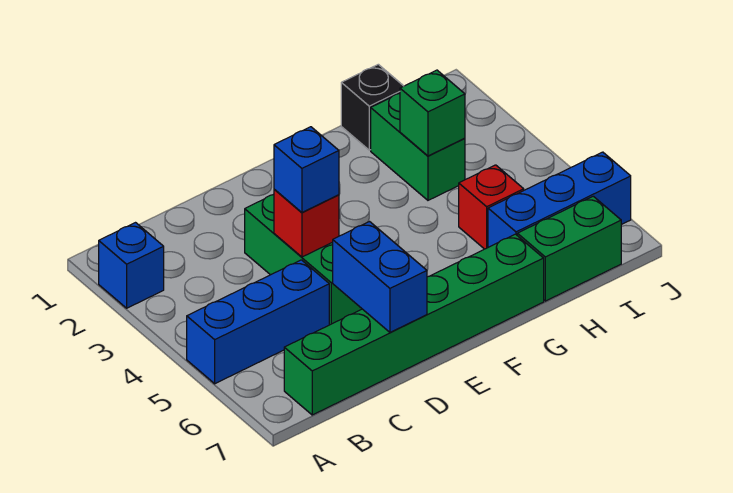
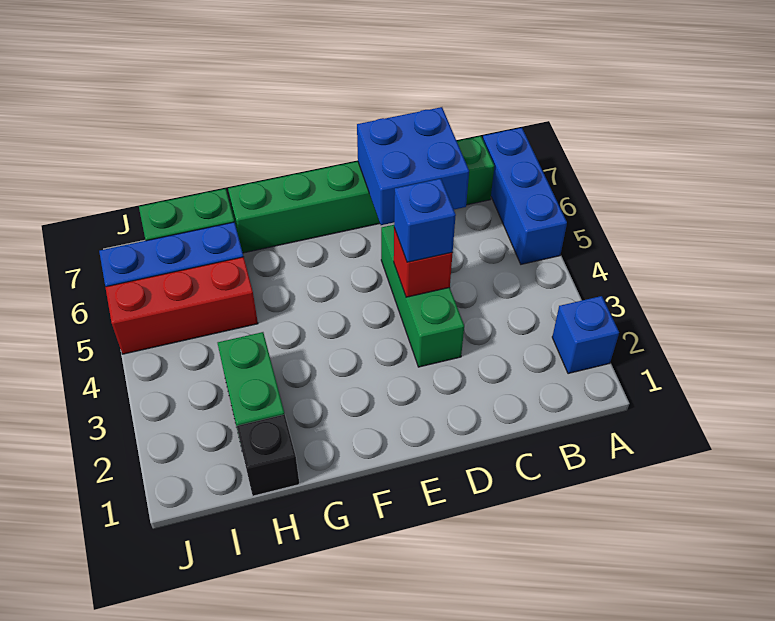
blue 1x3 brick [187,260,329,384] -> blue 1x3 brick turned to [483,128,567,264]
blue 1x2 brick [333,222,427,332] -> blue 2x2 brick [357,107,469,225]
green 1x1 brick [400,70,465,156] -> none
red 1x1 brick [459,165,524,249] -> red 1x3 brick [105,257,258,354]

